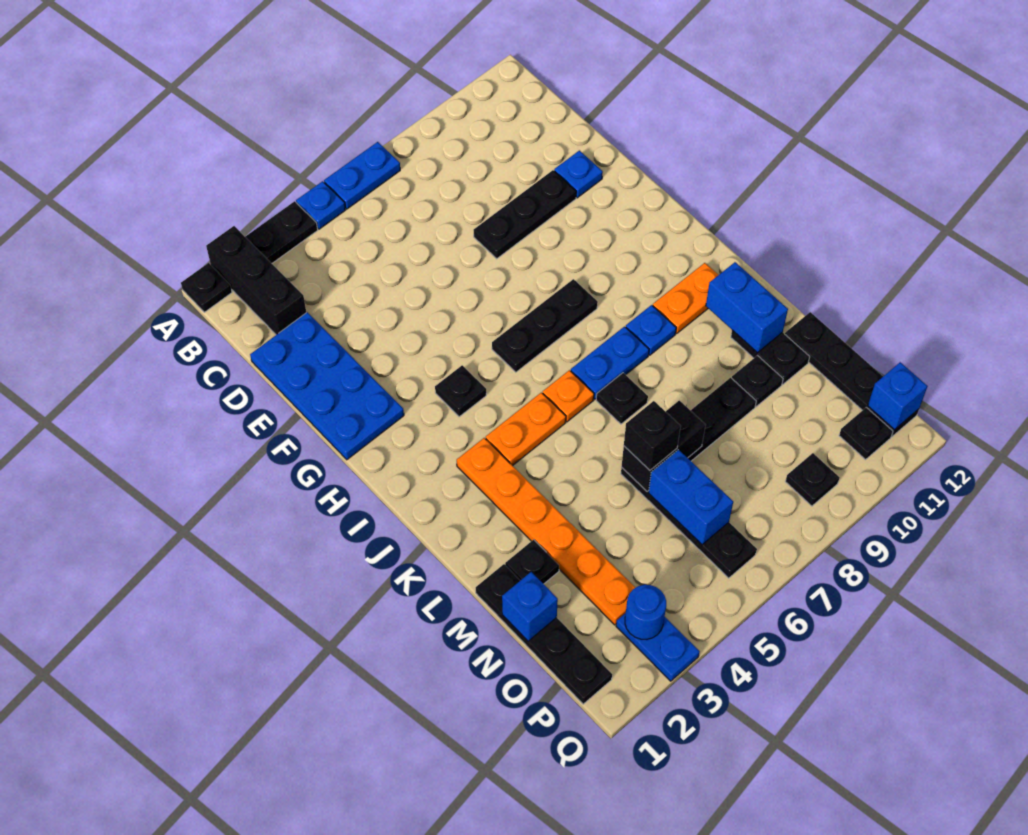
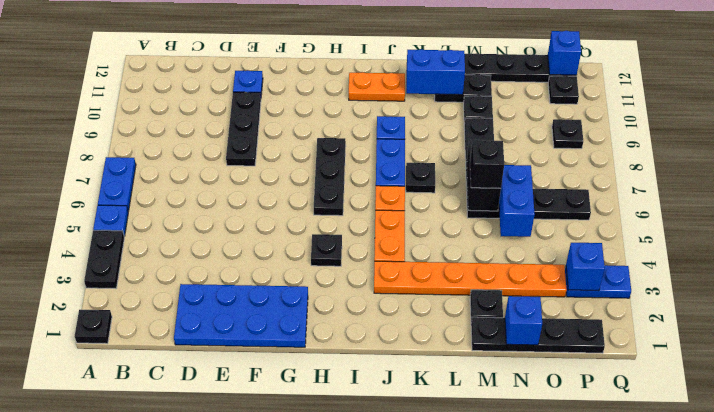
black 1x3 brick [206,226,306,335] -> none
orange 1x2 plate [653,263,718,334] -> orange 1x2 plate turned to [349,72,405,101]
blue 1x2 brick [649,450,733,545] -> blue 1x2 brick turned to [499,165,535,237]
blue 1x1 round brick [625,585,666,639] -> blue 1x1 brick [566,243,605,291]

